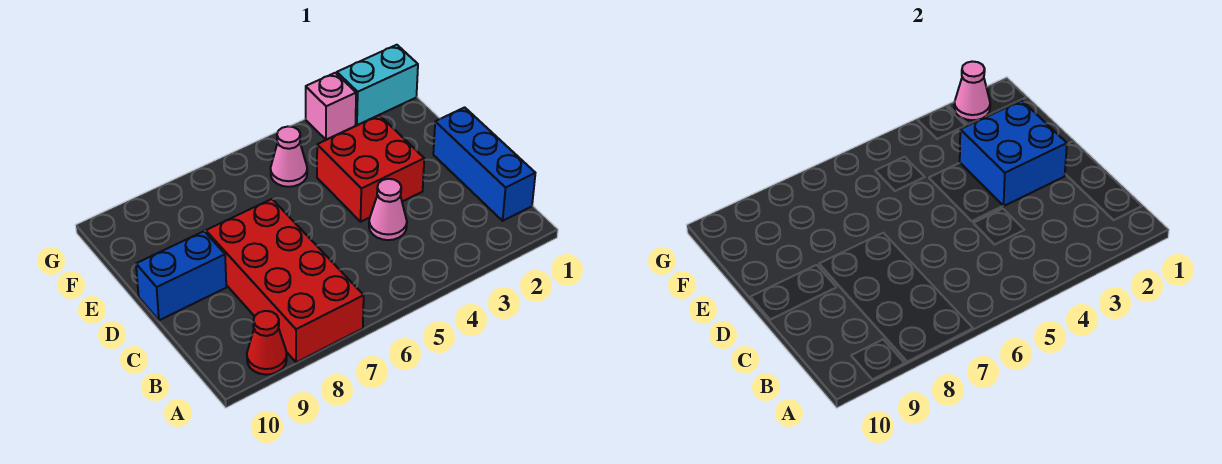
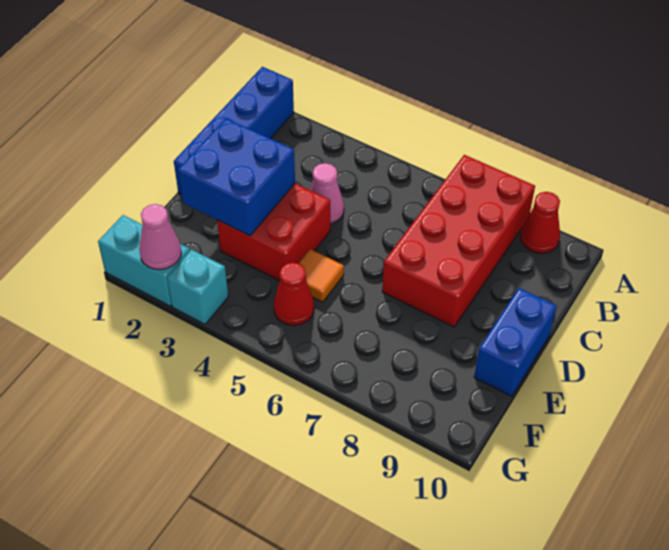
blue 1x3 brick [433,107,535,221] -> blue 1x4 brick [174,67,294,194]
blue 1x2 brick [136,231,226,320] -> blue 1x2 brick turned to [474,288,557,396]
none -> orange 1x1 tile [298,249,344,302]
pink 1x1 cone [271,127,307,187] -> red 1x1 cone [274,262,314,325]
pink 1x1 brick [306,73,356,140] -> cyan 1x1 brick [167,249,228,324]

